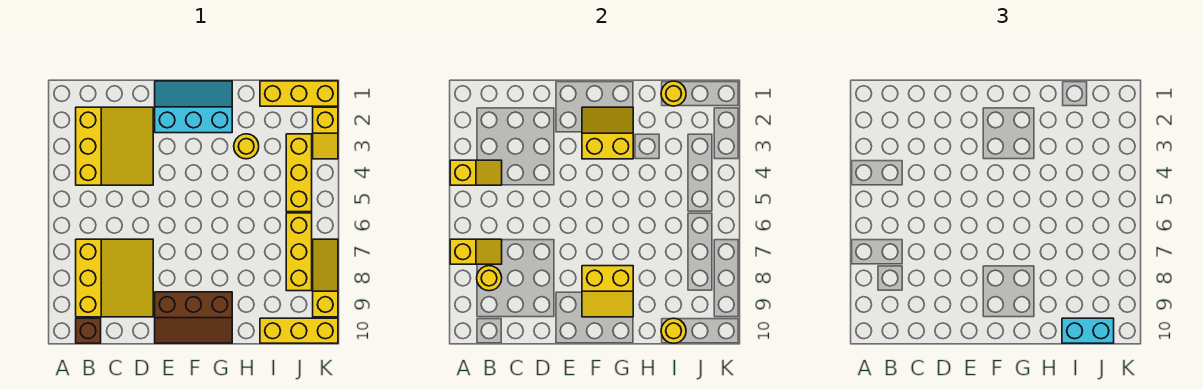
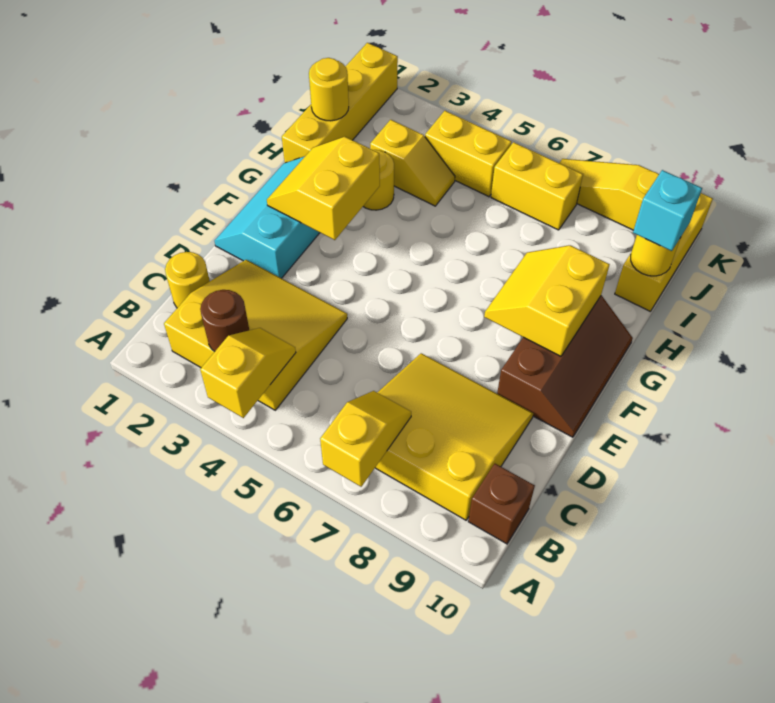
none -> brown 1x1 round brick [200,290,249,352]
yellow 1x1 round brick [477,266,502,291] -> yellow 1x1 round brick moved to [165,252,210,308]
yellow 2x2 slope [582,266,633,317] -> yellow 2x2 slope turned to [484,245,610,356]
yellow 1x3 brick [260,81,338,106] -> yellow 1x4 brick [282,43,398,163]
cyan 1x2 brick [1062,318,1114,343] -> cyan 1x1 brick [633,170,702,251]
yellow 1x3 brick [286,134,312,212] -> yellow 1x2 brick [425,111,512,197]
yellow 1x3 brick [286,213,312,291] -> yellow 1x2 brick [491,142,583,230]
yellow 1x2 slope [313,107,338,159] -> yellow 1x2 slope moved to [370,120,455,206]

